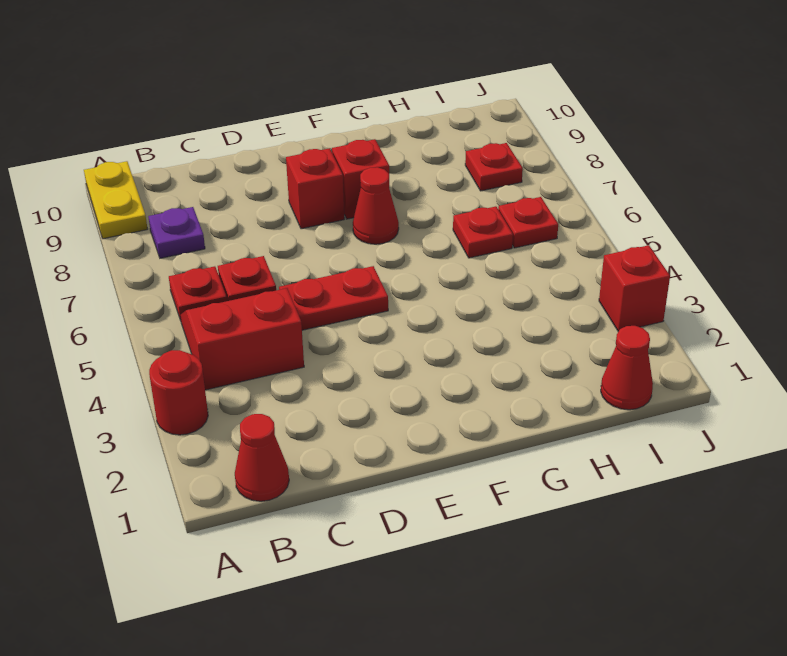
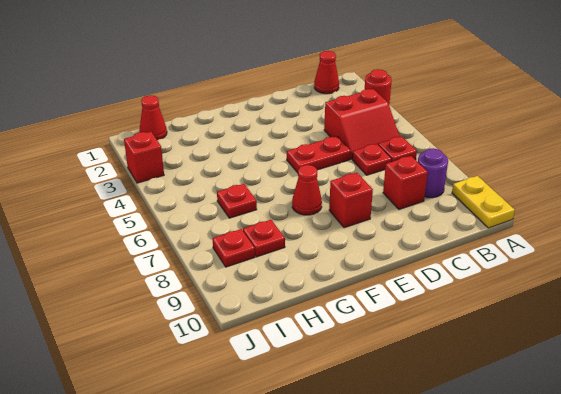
purple 1x1 plate [148,207,205,258] -> purple 1x1 round brick [418,148,448,198]
red 1x1 brick [332,139,389,219] -> red 1x1 brick moved to [383,156,428,209]
red 1x1 plate [498,197,558,248] -> red 1x1 plate moved to [243,220,285,257]

